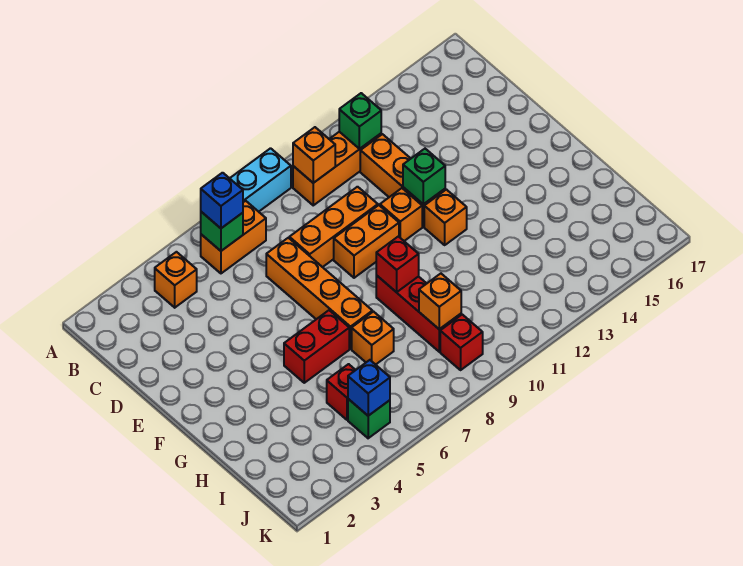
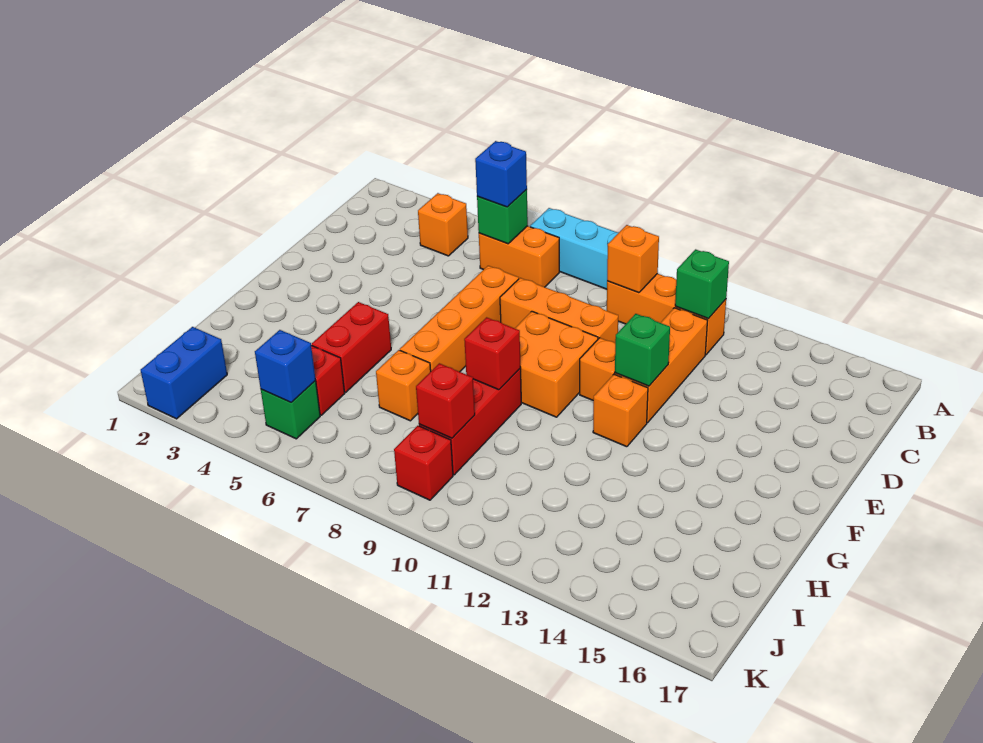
orange 1x2 brick [334,205,399,278] -> orange 2x2 brick [515,311,598,417]
red 1x2 brick [284,310,349,383] -> red 1x2 brick turned to [311,302,391,392]
orange 1x1 brick [419,274,461,329] -> red 1x1 brick [416,363,475,438]
none -> blue 1x2 brick [141,327,227,419]

